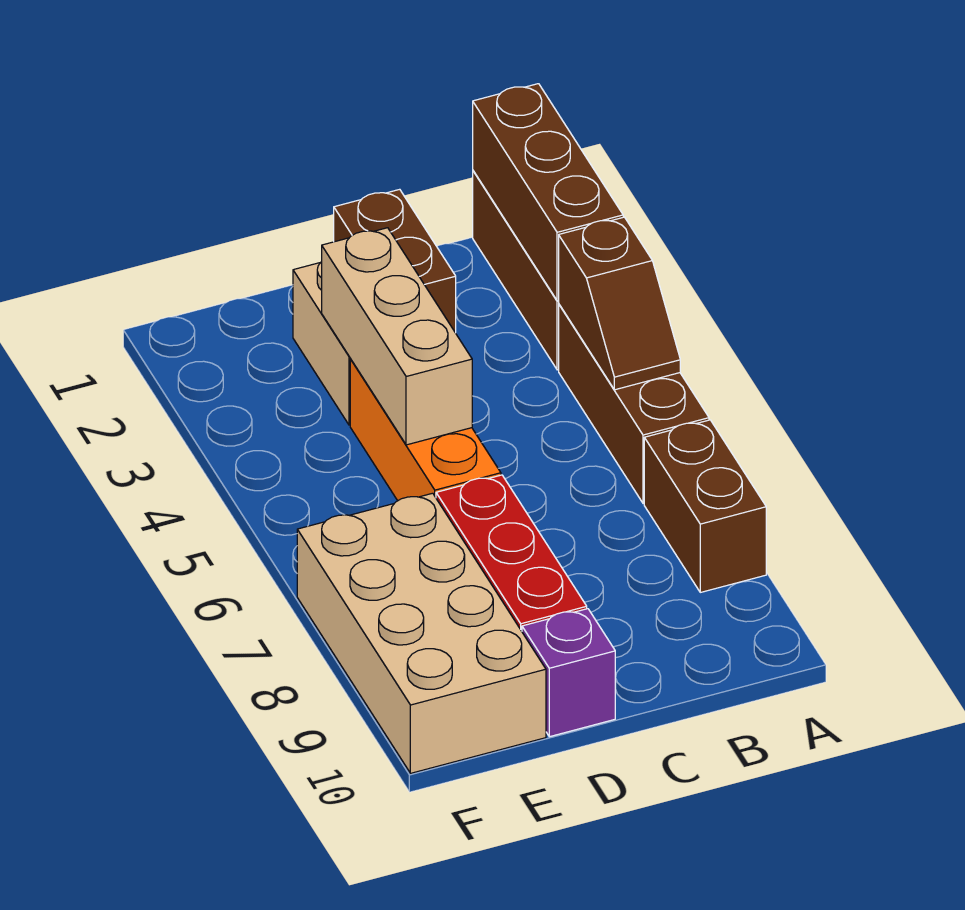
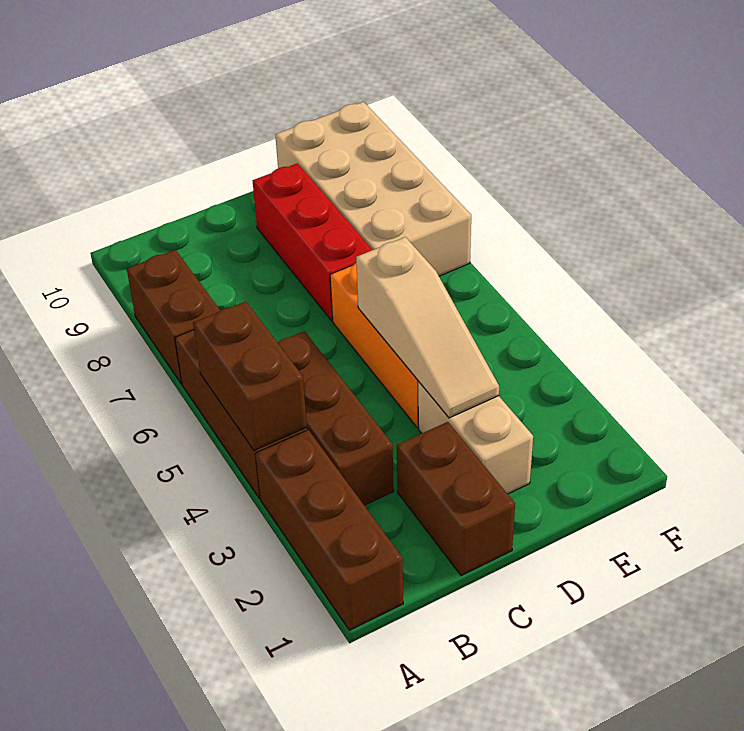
brown 1x3 brick [473,84,623,301] -> brown 1x3 brick moved to [277,331,394,505]
brown 1x2 slope [559,217,680,390] -> brown 1x2 brick [193,301,307,450]
tan 1x3 brick [322,228,472,445] -> tan 1x3 slope [356,237,499,418]
purple 1x1 brick [522,609,615,737] -> none

